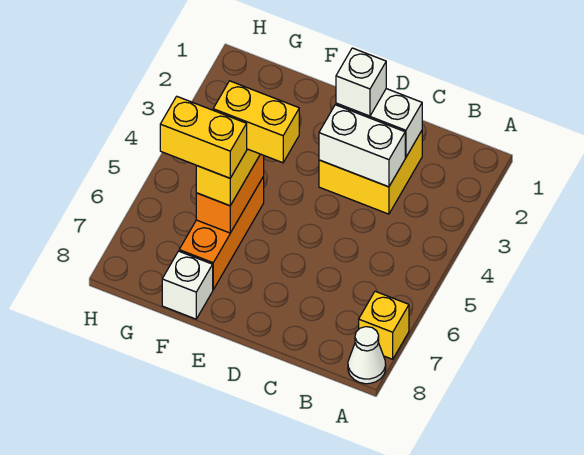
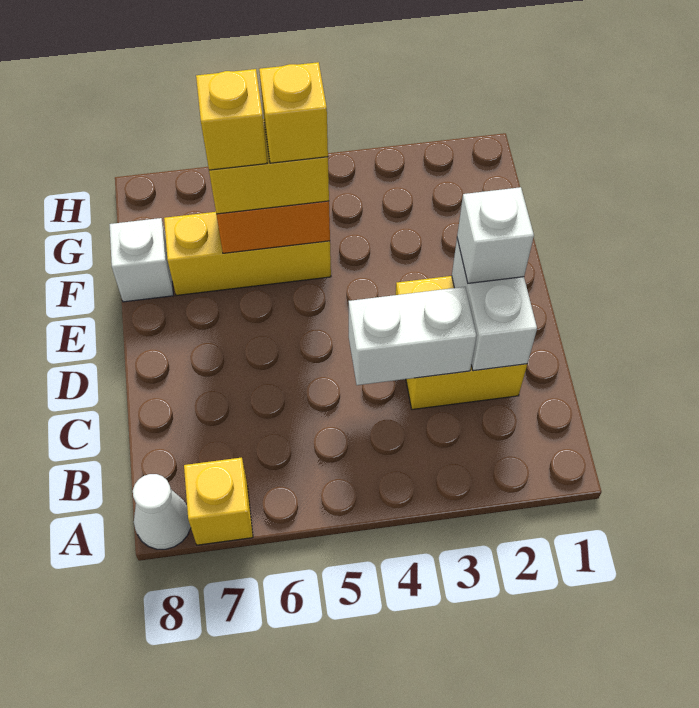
white 1x2 brick [319,105,405,187] -> white 1x2 brick turned to [349,287,476,385]
yellow 1x2 brick [213,81,299,163] -> yellow 1x1 brick [259,62,328,163]
orange 1x3 brick [179,177,264,290] -> yellow 1x3 brick [164,212,331,296]
yellow 1x2 brick [160,96,247,178] -> yellow 1x1 brick [196,69,267,170]

